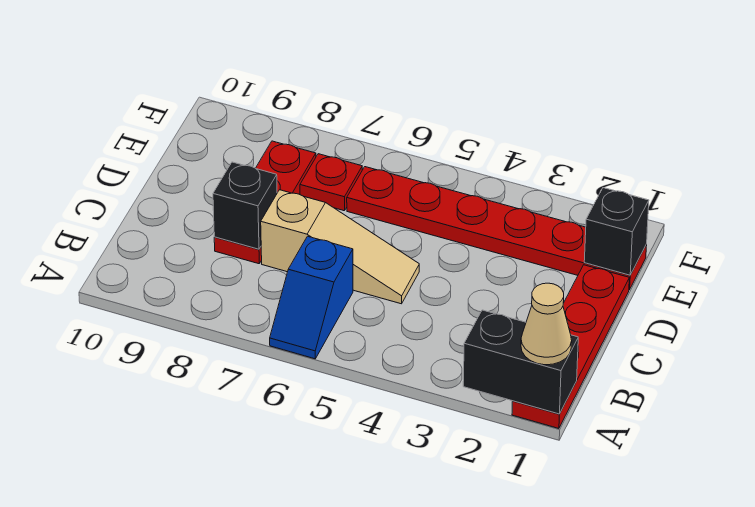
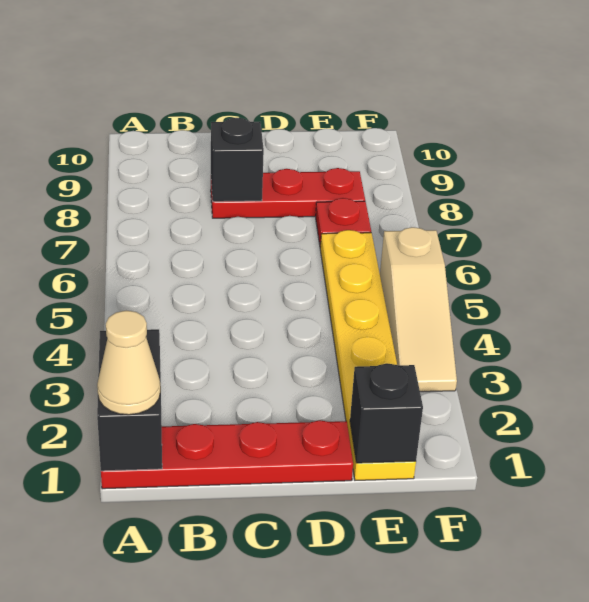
blue 1x2 slope [270,236,353,359] -> none
tan 1x3 slope [261,190,419,304] -> tan 1x3 slope moved to [380,227,457,392]
red 1x6 plate [347,167,647,290] -> yellow 1x6 plate [320,230,416,480]

